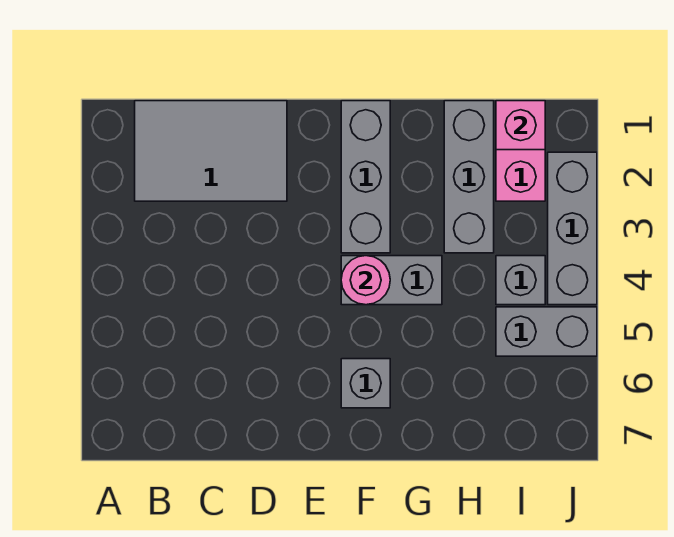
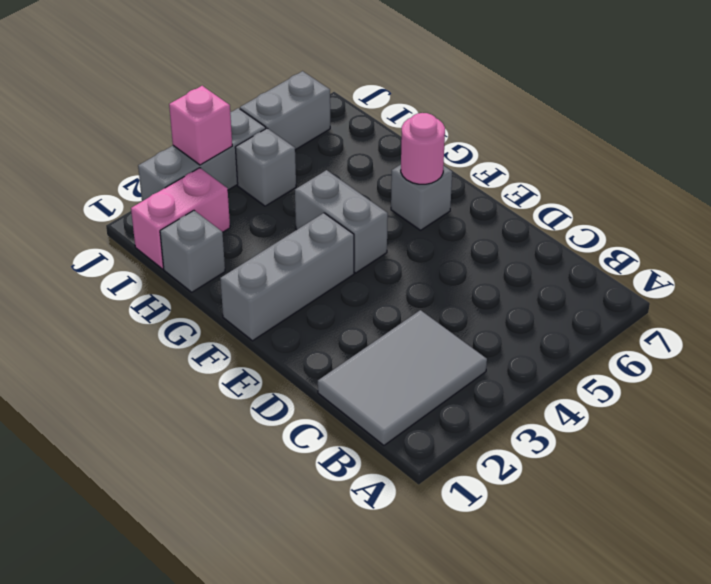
grey 2x3 tile [135,101,287,201] -> grey 2x3 tile turned to [318,310,487,445]
pink 1x1 round brick [341,256,390,305] -> pink 1x1 round brick moved to [401,113,445,184]
grey 1x3 brick [444,101,494,253] -> grey 1x1 brick [160,211,225,292]
pink 1x1 brick [496,101,545,150] -> pink 1x1 brick moved to [169,86,232,165]
grey 1x2 brick [496,307,597,356] -> grey 1x2 brick turned to [240,71,330,150]

